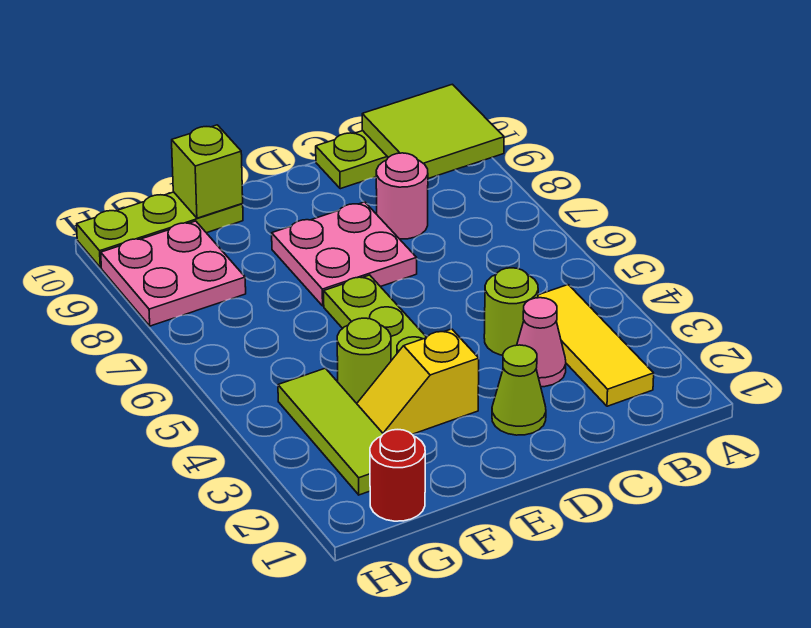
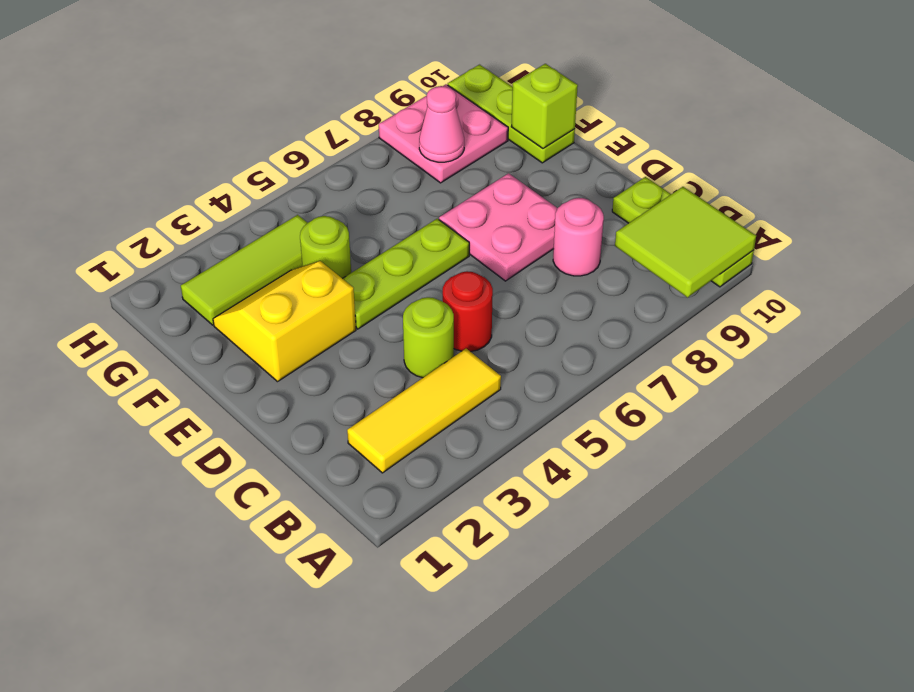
pink 1x1 cone [517,298,566,387] -> pink 1x1 cone moved to [419,86,464,162]
lime 1x1 cone [492,345,546,435] -> none
yellow 1x2 slope [357,329,479,434] -> yellow 2x2 slope [213,261,356,382]
red 1x1 round brick [370,430,425,521] -> red 1x1 round brick moved to [443,271,493,352]

